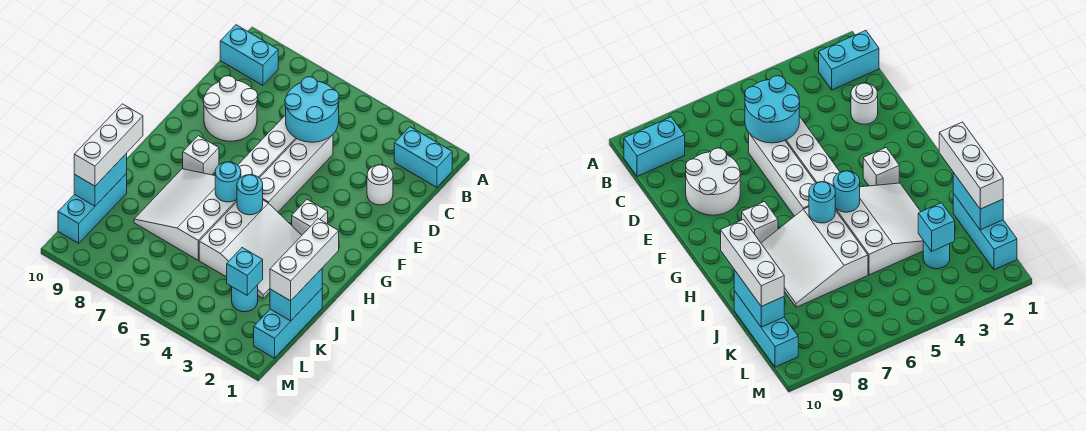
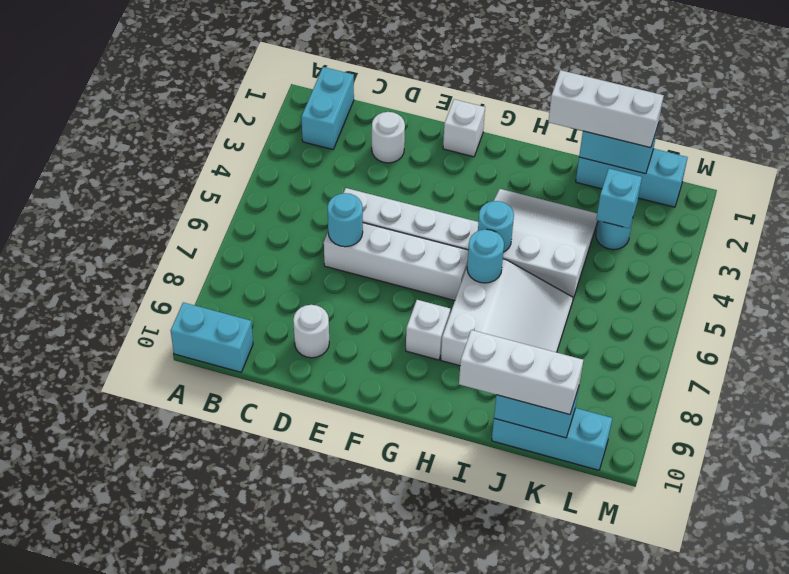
cyan 1x2 brick [220,25,278,85] -> cyan 1x2 brick turned to [171,302,253,372]
cyan 2x2 round brick [285,77,339,142] -> cyan 1x1 round brick [328,193,363,247]
white 2x2 round brick [203,76,258,141] -> white 1x1 round brick [293,305,329,358]
white 1x1 brick [292,199,328,235] -> white 1x1 brick moved to [443,99,485,157]
white 3x3 slope [134,169,237,260] -> white 3x3 slope turned to [441,259,573,366]

